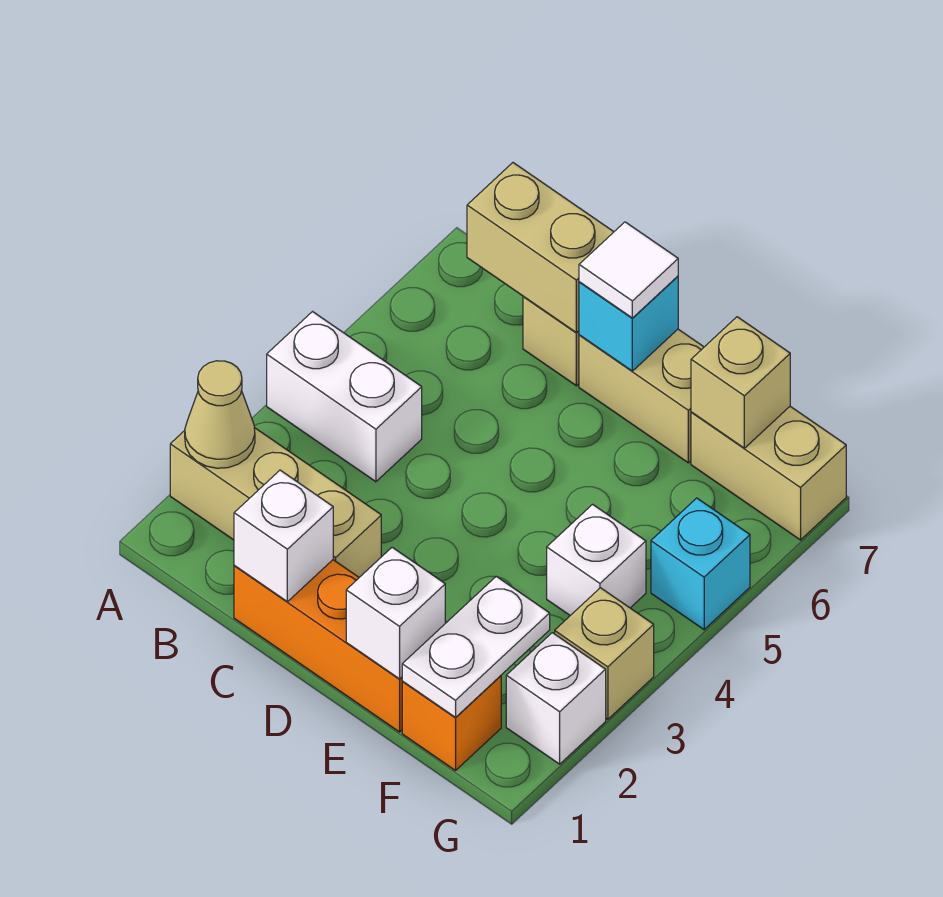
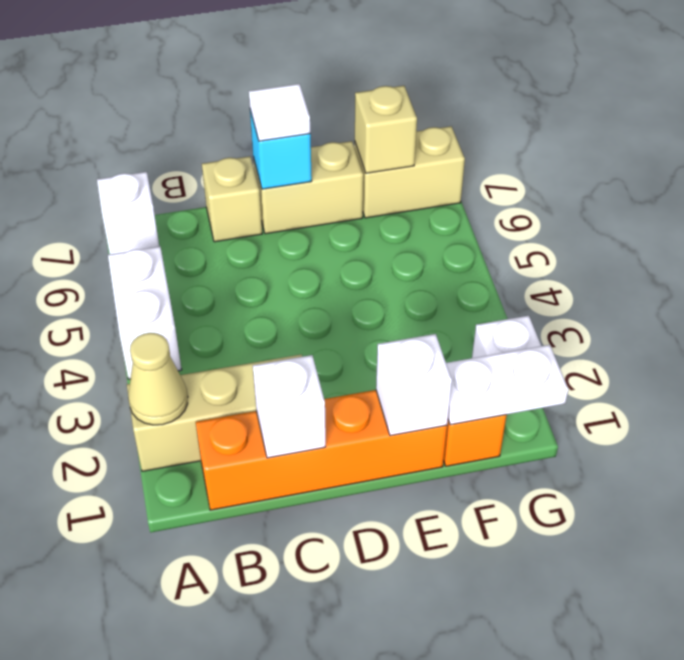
white 1x2 brick [267,312,422,482] -> white 1x2 brick turned to [108,247,182,379]
tan 1x2 brick [467,163,613,332] -> none
orange 1x3 brick [234,560,403,732] -> orange 1x4 brick [196,390,447,510]
white 1x2 plate [402,576,550,717] -> white 1x2 plate turned to [446,345,568,425]
white 1x1 brick [547,504,646,615] -> white 1x1 brick moved to [97,172,159,254]
tan 1x1 brick [555,588,654,719] -> none
cyan 1x1 brick [651,498,750,630] -> none

